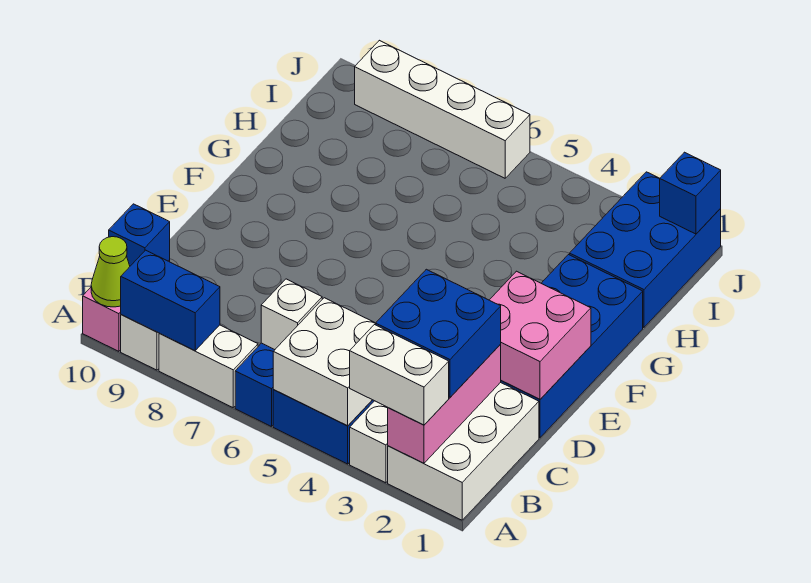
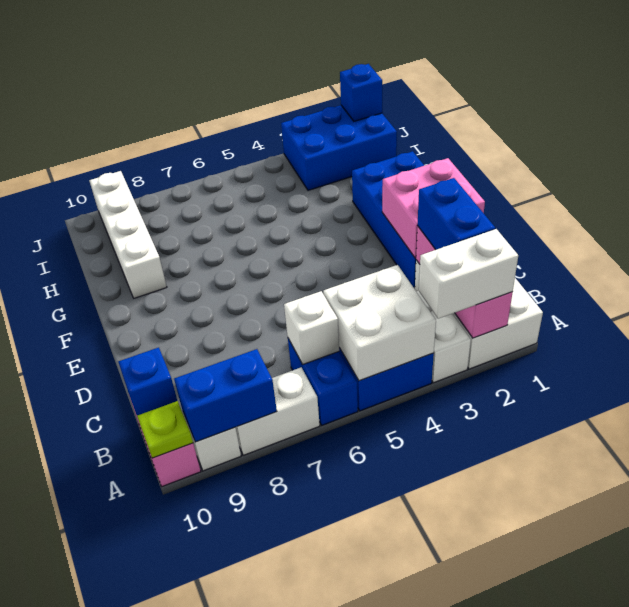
lime 1x1 cone [91,237,130,307] -> lime 1x1 plate [137,401,193,458]
blue 2x2 brick [376,269,501,397] -> blue 1x2 brick [418,178,495,250]
blue 2x3 brick [570,172,721,327] -> blue 2x3 brick turned to [281,105,397,190]
white 1x4 brick [355,40,530,178] -> white 1x4 brick turned to [89,171,167,298]

